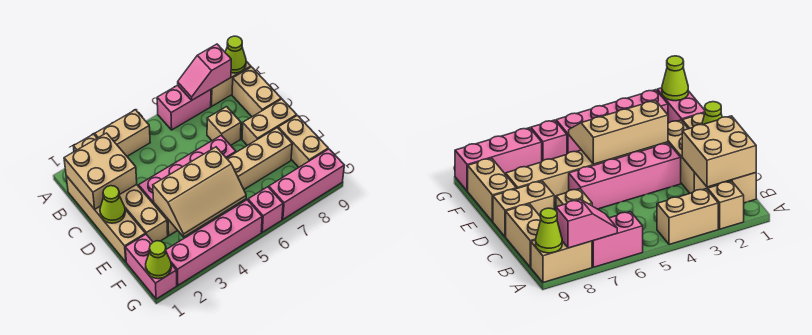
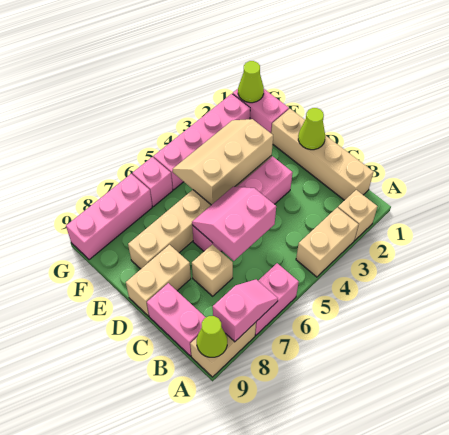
tan 2x2 brick [64,133,137,209] -> none
tan 1x2 brick [232,67,281,117] -> pink 1x2 brick [147,283,206,356]
tan 1x3 brick [119,185,168,242] -> none
none -> pink 2x2 slope [192,187,276,261]
tan 1x2 brick [278,116,328,167] -> none

